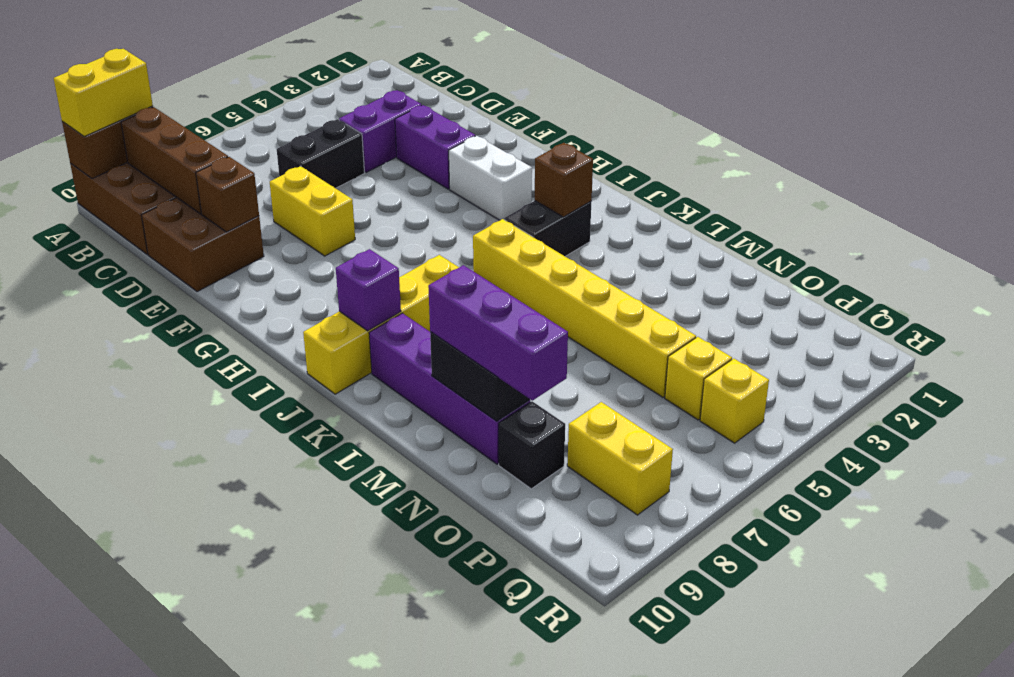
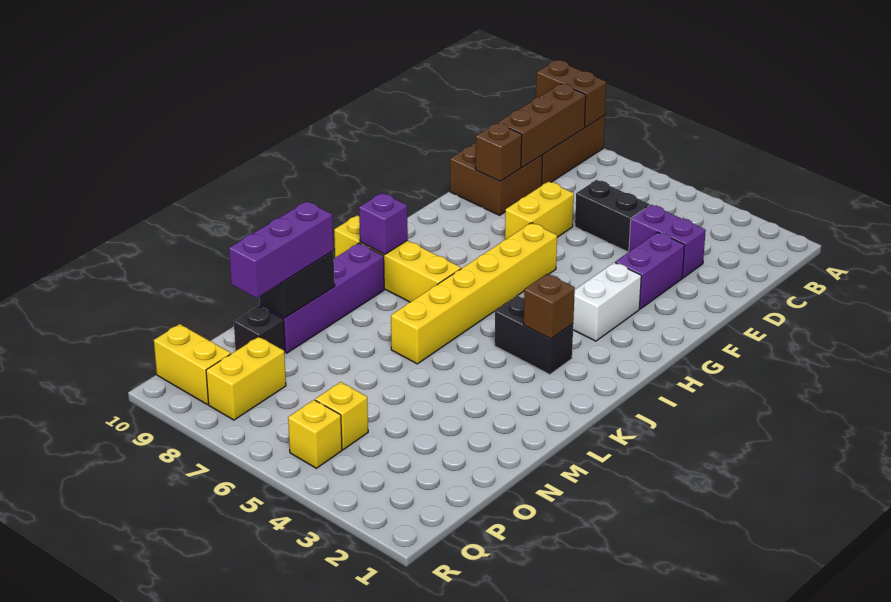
yellow 1x2 brick [54,49,153,137] -> yellow 1x2 brick moved to [154,324,231,405]
yellow 1x6 brick [473,219,696,397] -> yellow 1x6 brick moved to [391,223,557,364]

